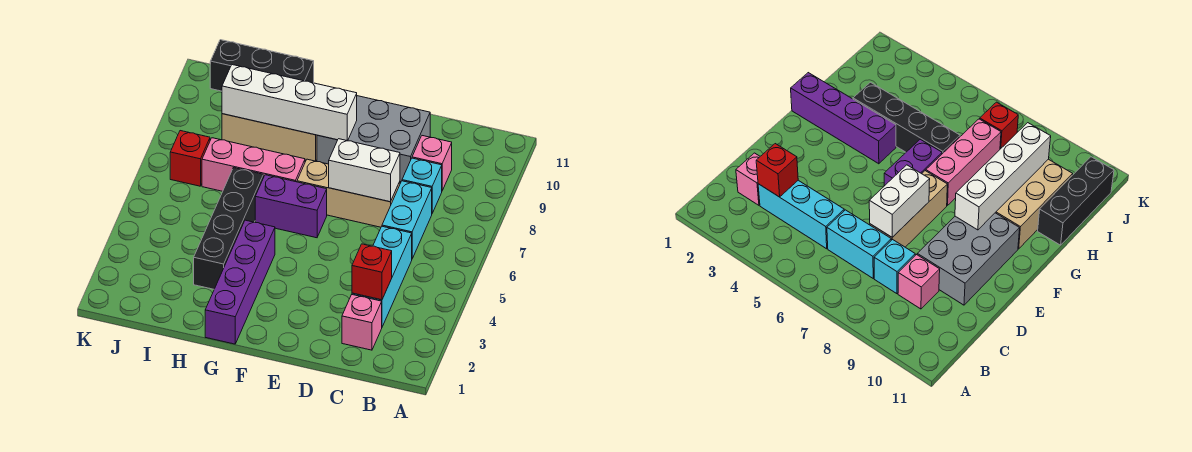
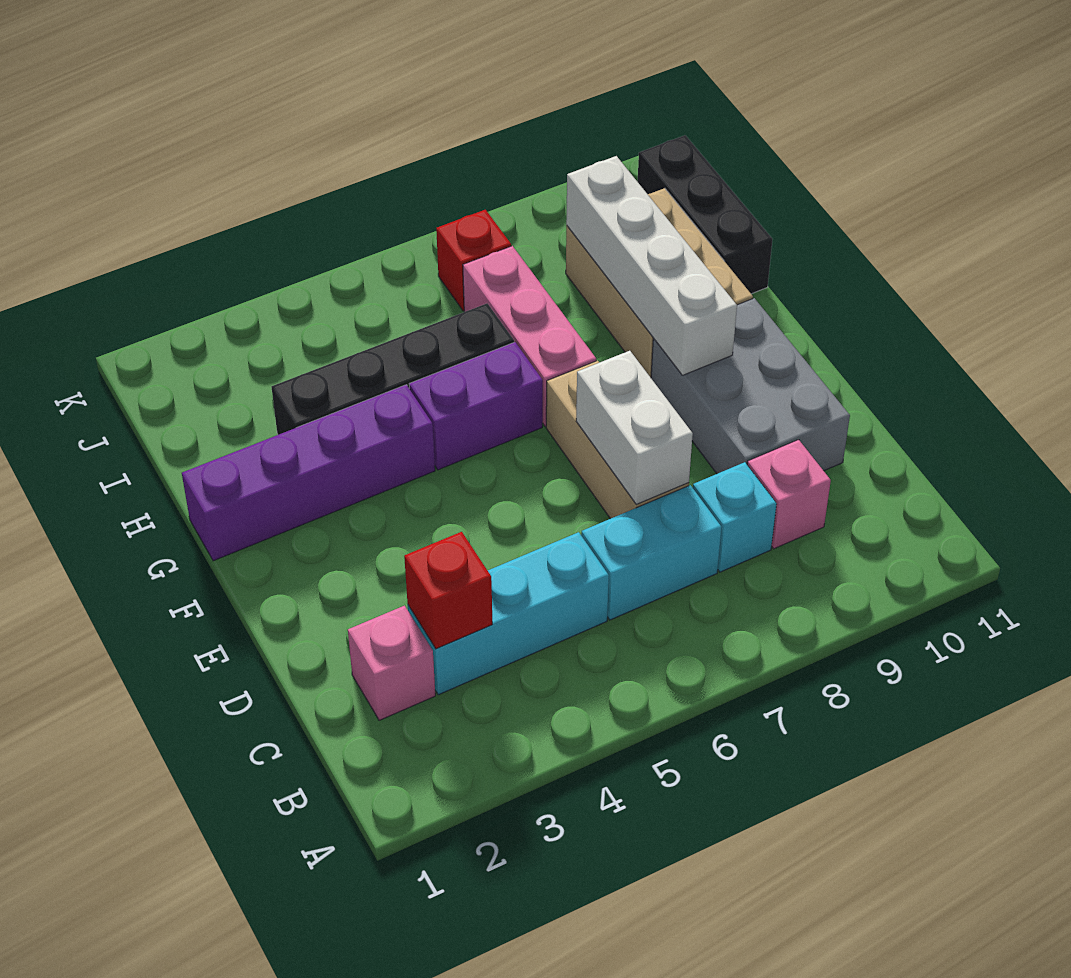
purple 1x2 brick [255,175,327,238] -> purple 1x2 brick turned to [409,342,543,470]

